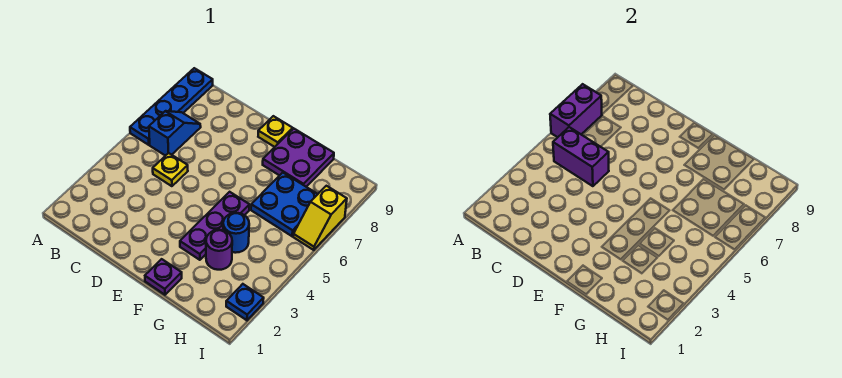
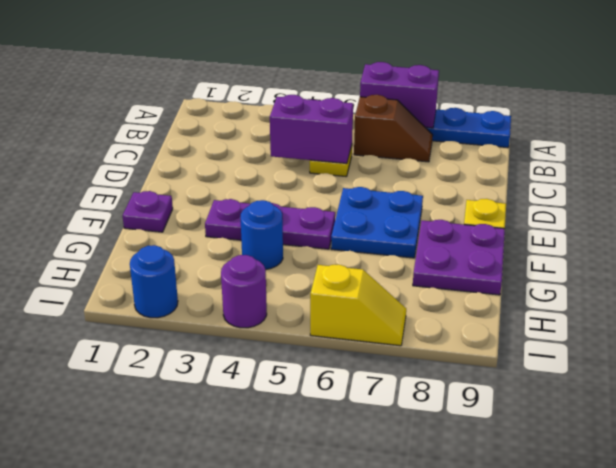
purple 1x2 brick [553,127,609,186] -> purple 1x2 brick turned to [270,95,353,163]
blue 1x2 slope [149,111,201,156] -> brown 1x2 slope [354,95,433,162]
purple 1x1 round brick [206,230,232,270] -> purple 1x1 round brick moved to [221,255,267,328]
blue 2x2 plate [251,173,318,236] -> blue 2x2 plate moved to [331,187,423,258]
blue 1x1 plate [226,284,264,320] -> blue 1x1 round brick [130,245,178,318]
yellow 1x2 slope [293,186,347,250] -> yellow 1x2 slope turned to [310,264,406,346]

